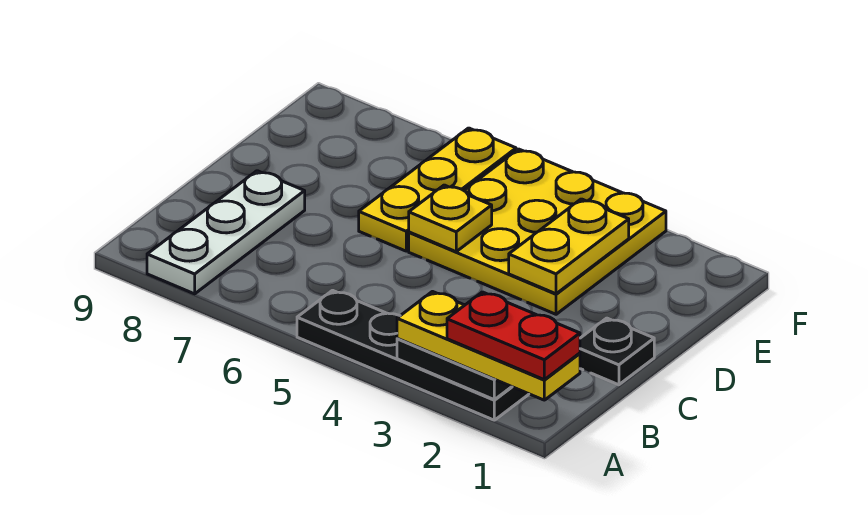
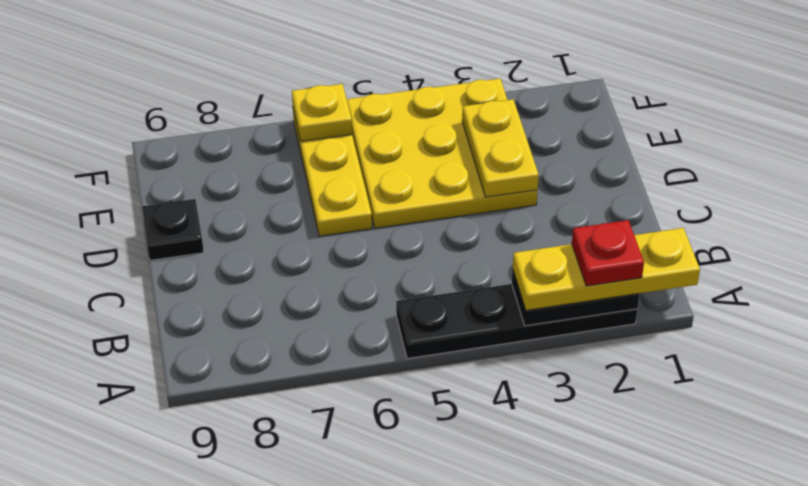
red 1x2 plate [447,292,580,380] -> red 1x1 plate [572,220,644,286]
white 1x3 plate [147,171,305,294] -> none
black 1x1 plate [580,318,654,385] -> black 1x1 plate moved to [142,199,204,260]
yellow 1x1 plate [409,185,492,252] -> yellow 1x1 plate moved to [292,84,352,141]

